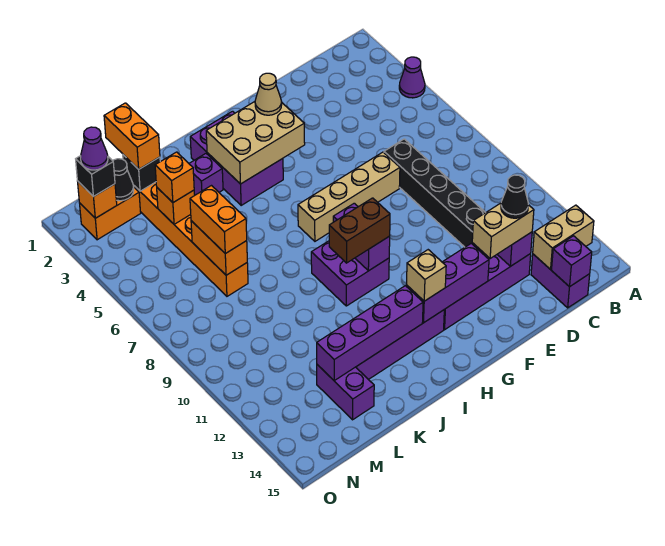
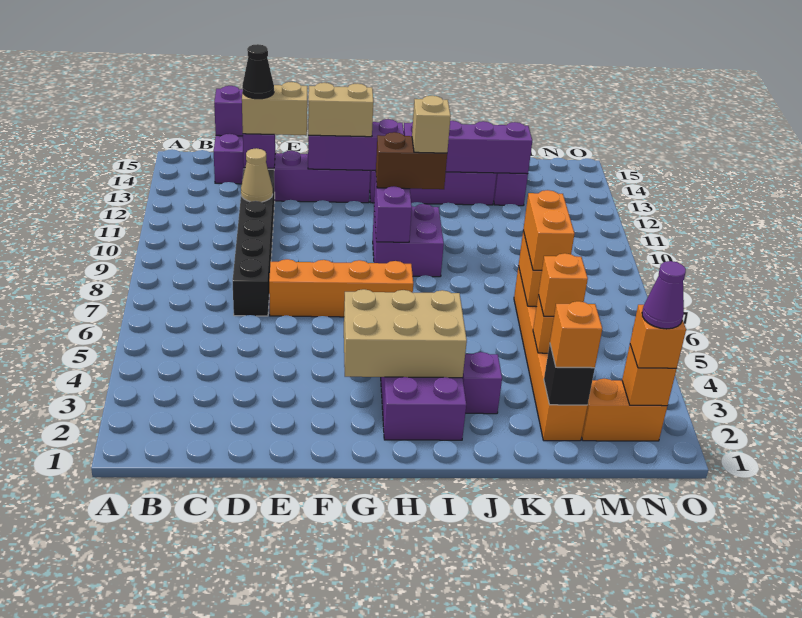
purple 1x1 cone [399,57,425,98] -> none
tan 1x2 brick [533,205,594,270] -> tan 1x2 brick moved to [308,83,373,137]
tan 1x4 brick [298,152,400,241] -> orange 1x4 brick [269,259,413,317]
tan 1x1 cone [255,73,282,115] -> tan 1x1 cone moved to [241,148,273,202]
tan 1x1 brick [406,250,446,301] -> tan 1x1 brick moved to [412,96,451,153]
orange 1x2 brick [104,103,160,169] -> orange 1x1 brick [550,301,602,368]
black 1x1 cone [113,159,134,201] -> none
black 1x1 brick [76,156,115,197] -> orange 1x1 brick [630,305,686,368]

